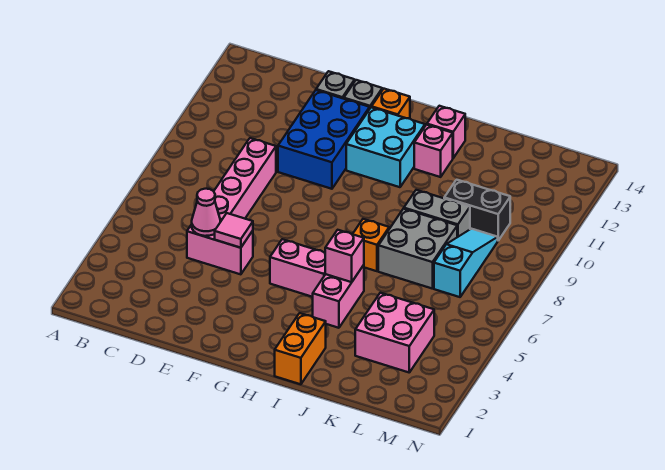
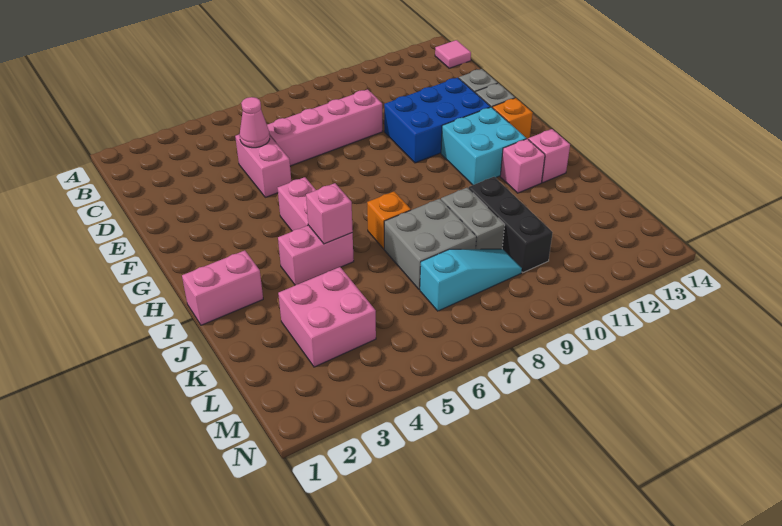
pink 1x1 tile [215,213,253,248] -> pink 1x1 tile moved to [435,40,471,68]
orange 1x2 brick [275,313,326,384] -> pink 1x2 brick [182,250,263,325]
black 1x2 brick [444,180,510,240] -> black 1x3 brick [468,177,553,272]

